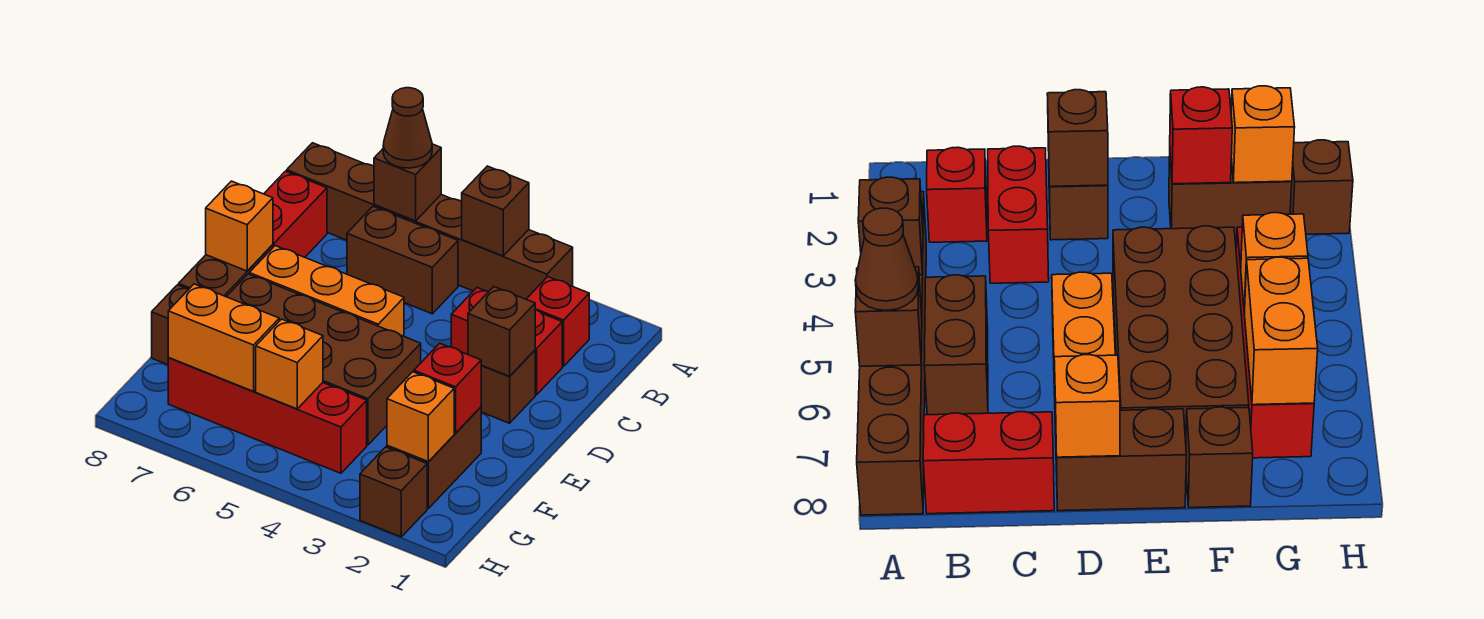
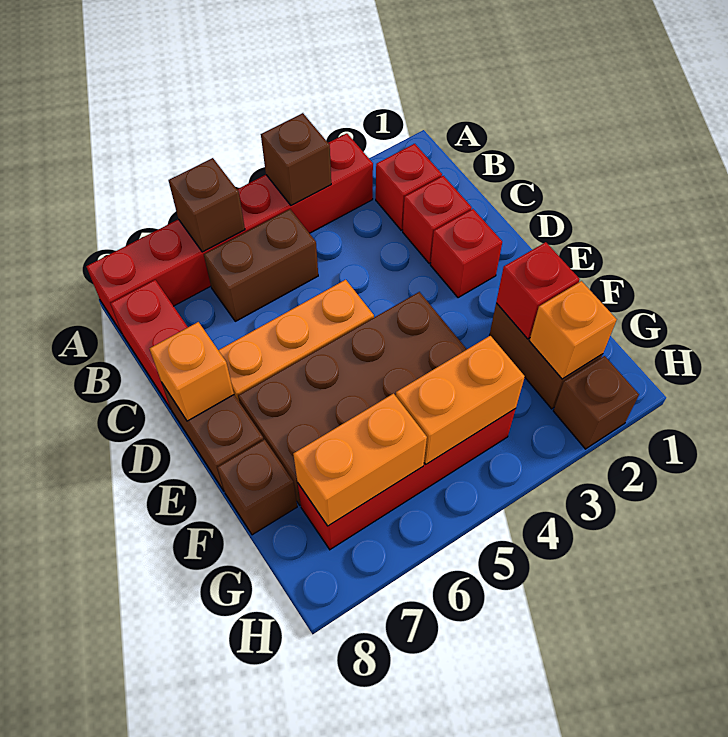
brown 1x6 brick [287,143,573,299] -> red 1x6 brick [86,133,373,333]
brown 1x1 cone [383,88,432,168] -> none
red 1x2 brick [451,288,562,395] -> red 1x1 brick [403,176,472,263]
brown 1x1 brick [481,350,535,423] -> red 1x1 brick [430,209,502,298]
brown 1x1 brick [468,287,535,376] -> none
orange 1x1 brick [256,319,323,409] -> orange 1x2 brick [396,336,525,464]

